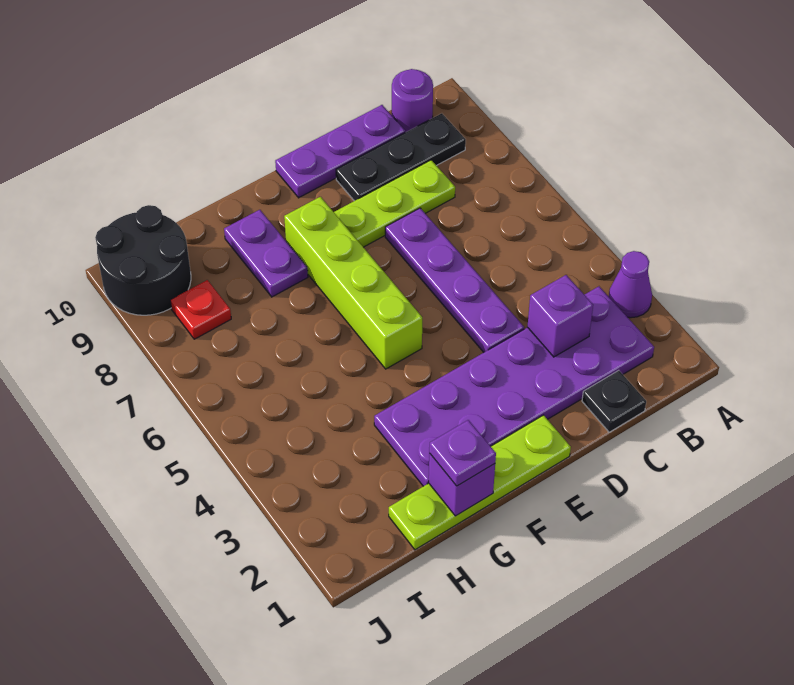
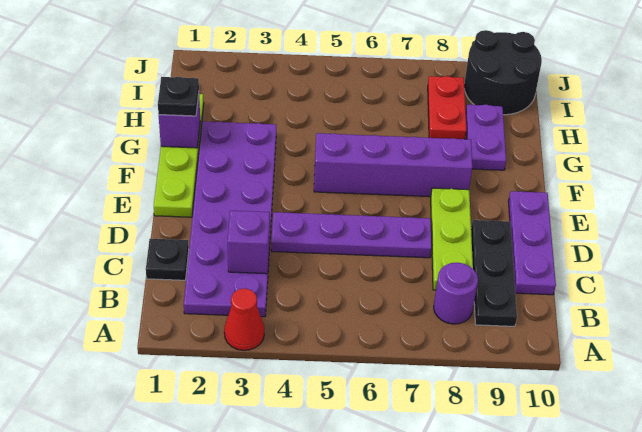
purple 1x1 cone [609,251,652,318] -> red 1x1 cone [224,288,264,350]
purple 1x1 round brick [392,69,433,132] -> purple 1x1 round brick moved to [434,263,478,324]
lime 1x4 brick [284,197,422,369] -> purple 1x4 brick [314,133,472,197]
purple 1x1 plate [429,420,496,486] -> black 1x1 plate [158,77,199,116]
purple 1x2 plate [224,210,308,297] -> purple 1x2 plate turned to [466,105,506,170]
red 1x1 plate [170,280,231,339] -> red 1x2 plate [428,76,466,139]

